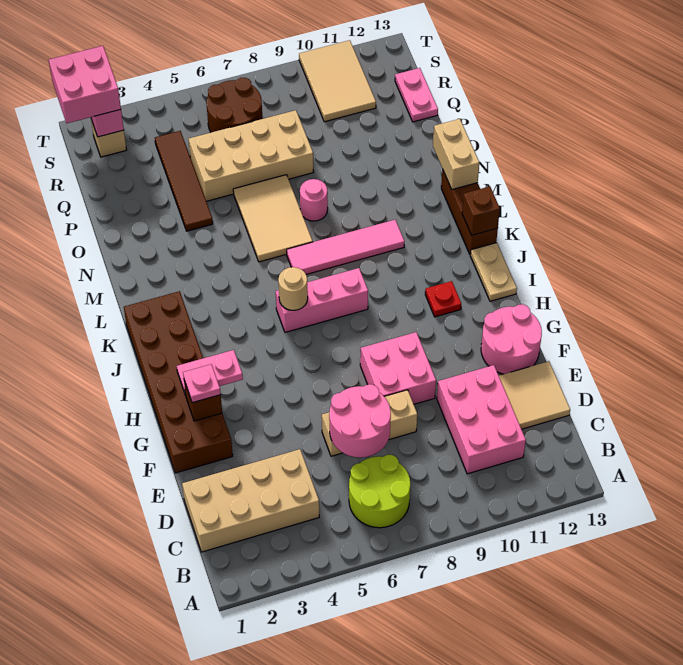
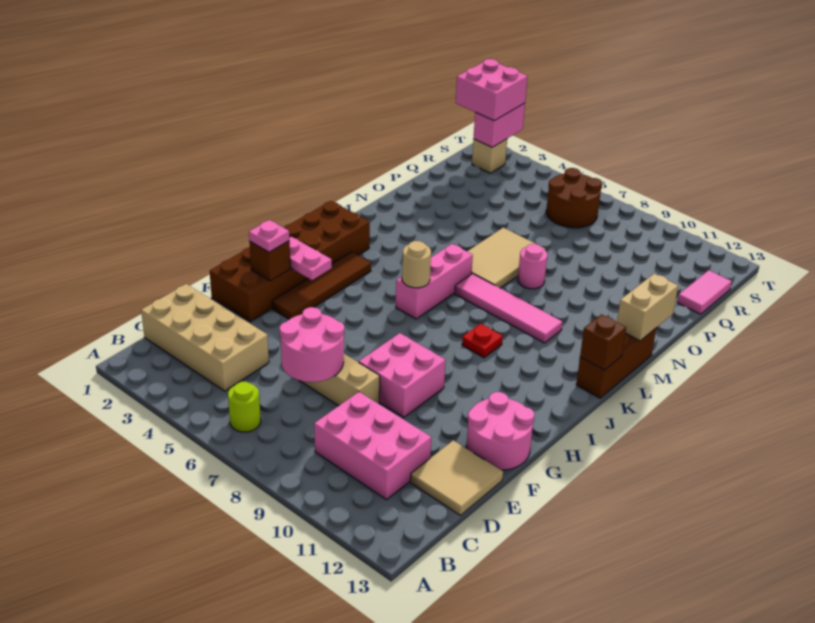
lime 2x2 round brick [349,455,410,528] -> lime 1x1 round brick [228,382,261,432]
pink 2x3 brick [437,365,526,474] -> pink 2x3 brick turned to [314,392,431,500]
red 1x1 plate [425,281,461,317] -> red 1x1 plate moved to [462,324,503,358]
tan 1x2 plate [470,243,517,301] -> none
pink 1x3 brick [276,268,368,332] -> pink 1x3 brick turned to [396,244,473,319]
brown 1x4 tile [155,131,213,231] -> brown 1x4 tile moved to [272,252,371,319]
tan 2x4 brick [189,110,313,201] -> none
pink 1x2 plate [395,68,438,122] -> pink 1x2 tile [677,270,732,314]
tan 2x3 tile [299,40,376,122] -> none

